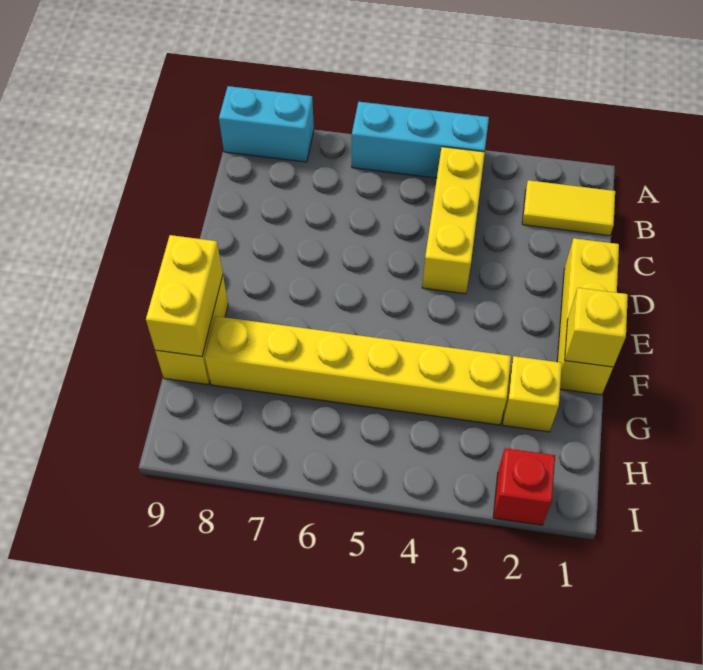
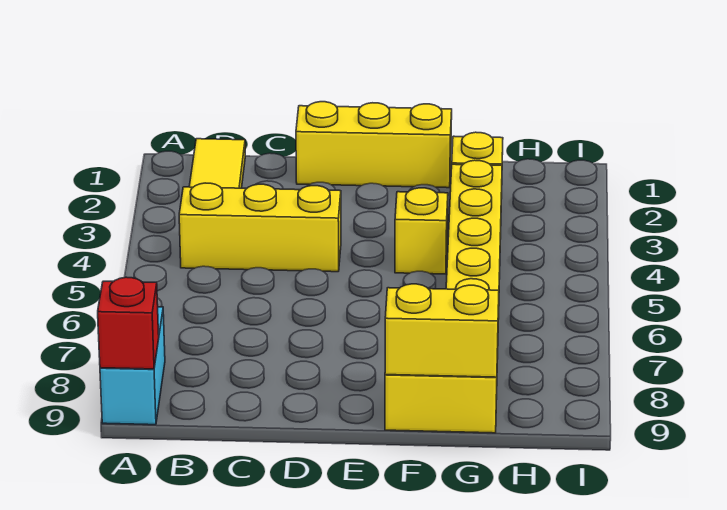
cyan 1x3 brick [352,102,489,178] -> none
yellow 1x1 brick [565,288,628,367] -> yellow 1x1 brick moved to [395,188,448,274]
red 1x1 brick [493,448,555,525] -> red 1x1 brick moved to [98,277,159,369]

